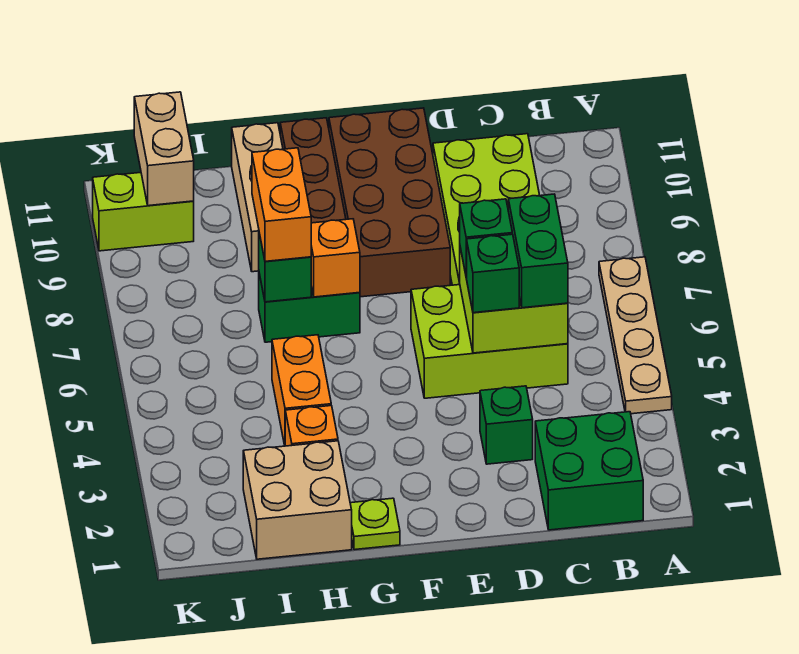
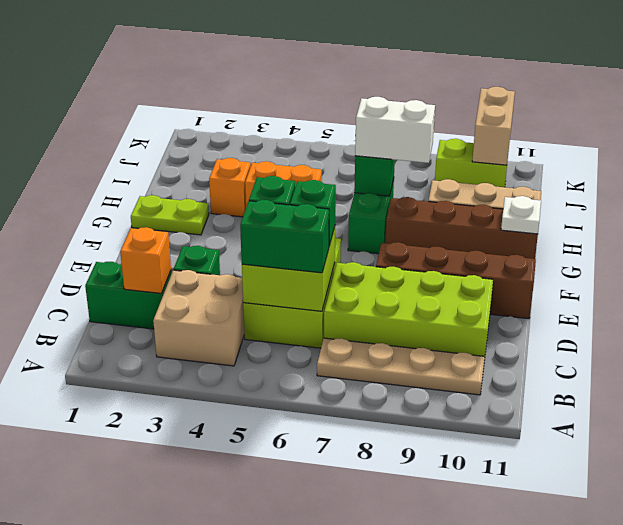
tan 1x4 plate [599,257,672,414] -> tan 1x4 plate moved to [317,338,485,395]
green 2x2 brick [535,412,643,530] -> green 1x2 brick [85,262,171,329]
brown 2x4 brick [329,108,450,297] -> brown 1x4 brick [376,242,536,319]
lime 1x1 plate [350,498,400,550] -> lime 1x2 plate [131,195,209,235]
orange 1x1 brick [311,219,360,297] -> orange 1x1 brick moved to [120,227,171,293]
none -> white 1x1 plate [501,196,541,234]
tan 2x2 brick [243,441,352,559] -> tan 2x2 brick moved to [153,270,244,366]
orange 1x2 brick [252,148,311,261] -> white 1x2 brick [355,97,435,163]
lime 1x2 brick [93,173,194,251] -> lime 1x2 brick turned to [435,139,509,187]
tan 1x2 brick [134,92,194,206] -> tan 1x2 brick turned to [472,87,515,165]

